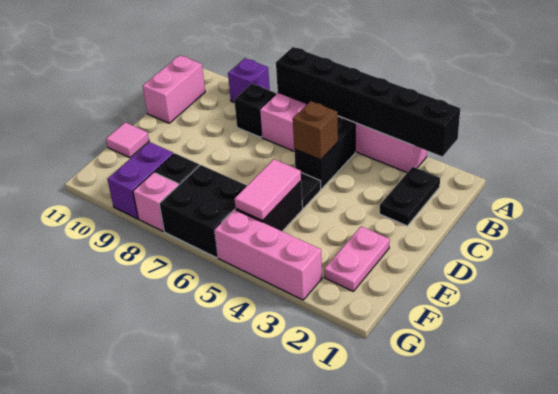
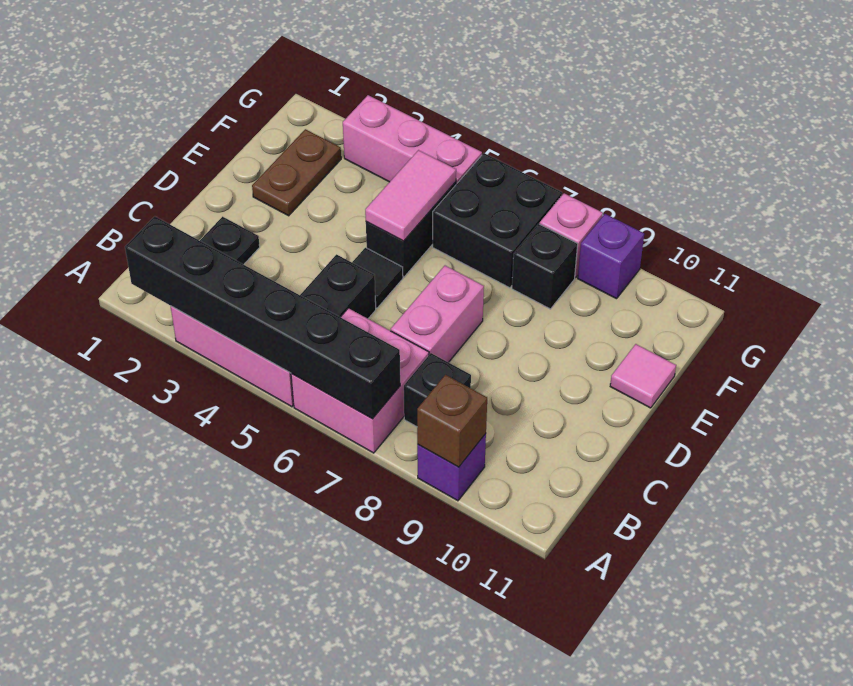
pink 1x2 brick [143,55,205,123] -> pink 1x2 brick moved to [391,266,484,362]
brown 1x1 brick [293,101,338,160] -> brown 1x1 brick moved to [417,375,487,467]
pink 1x2 plate [324,226,390,291] -> brown 1x2 plate [252,129,341,216]
purple 1x2 brick [107,142,174,219] -> purple 1x1 brick [578,214,644,299]

